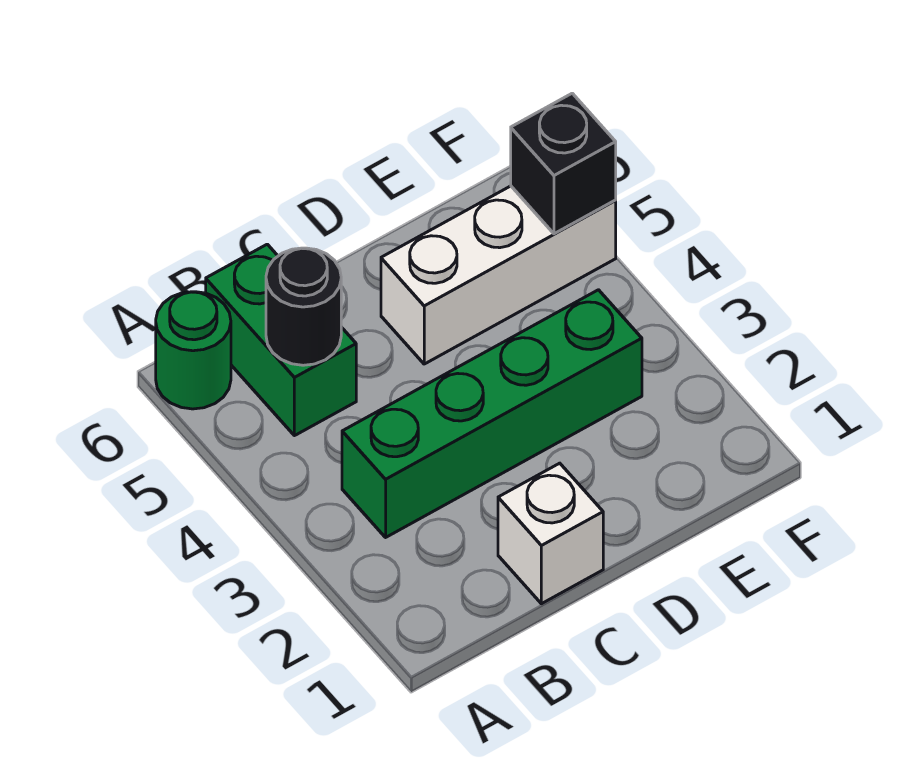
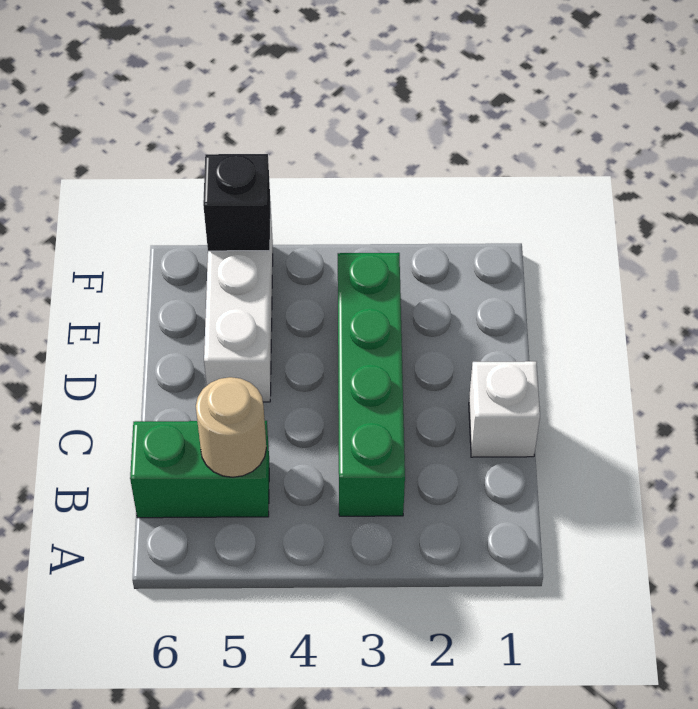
green 1x1 round brick [156,292,231,409] -> none
black 1x1 round brick [266,248,341,365] -> tan 1x1 round brick [196,377,266,477]

